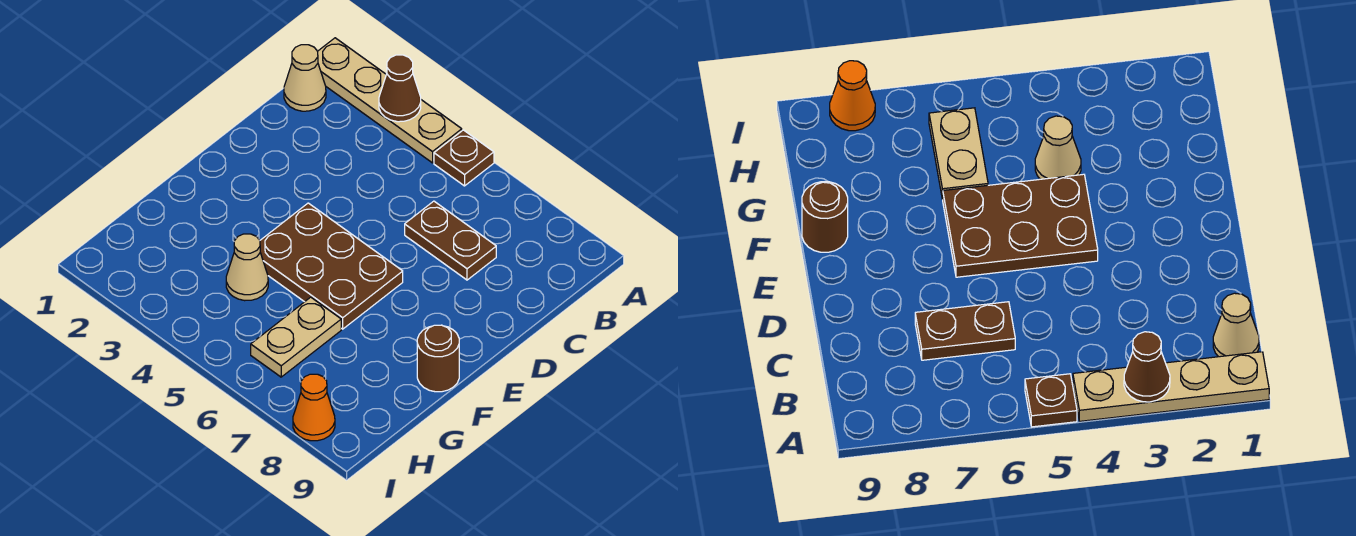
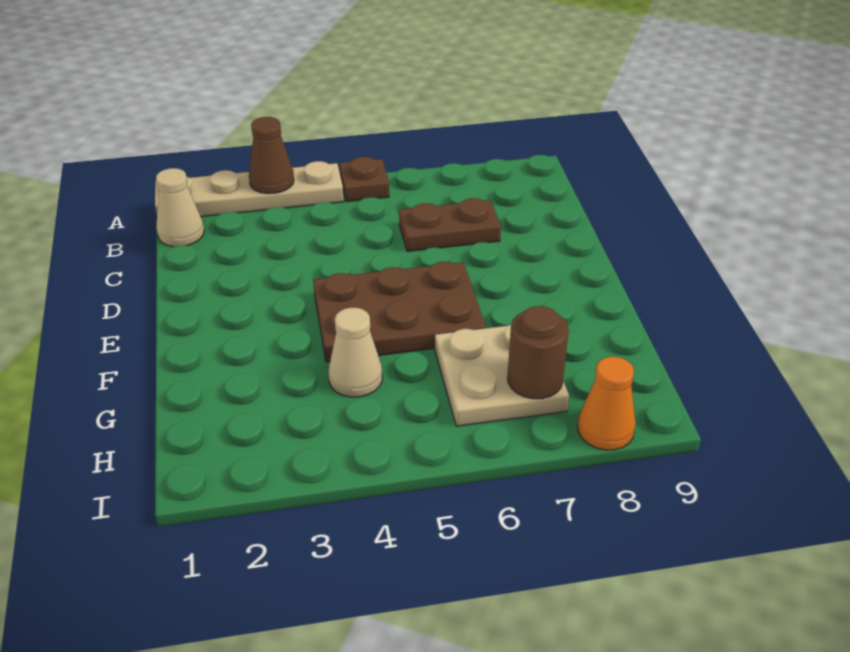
brown 1x1 round brick [417,325,459,392] -> brown 1x1 round brick moved to [508,306,569,399]
tan 1x2 plate [251,297,341,377] -> tan 2x2 plate [435,324,569,426]

